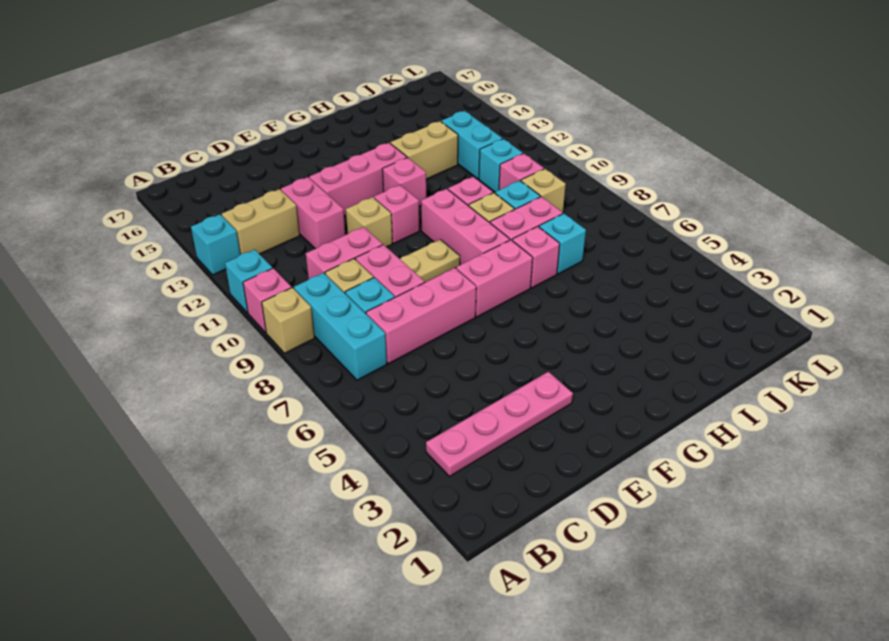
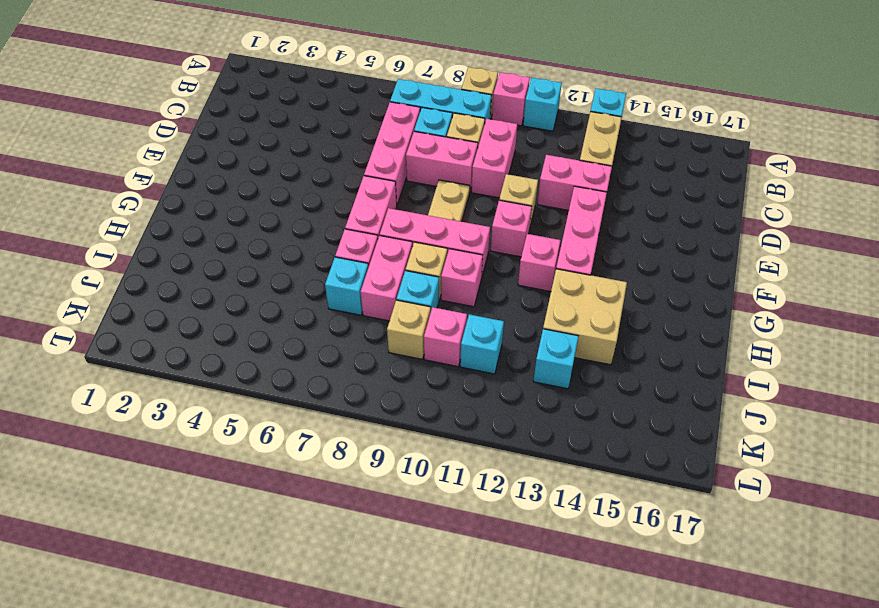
pink 1x4 plate [426,372,573,476] -> none
tan 1x2 brick [390,121,458,179] -> tan 2x2 brick [543,269,627,365]
cyan 1x2 brick [441,111,502,179] -> cyan 1x1 brick [533,329,579,389]

